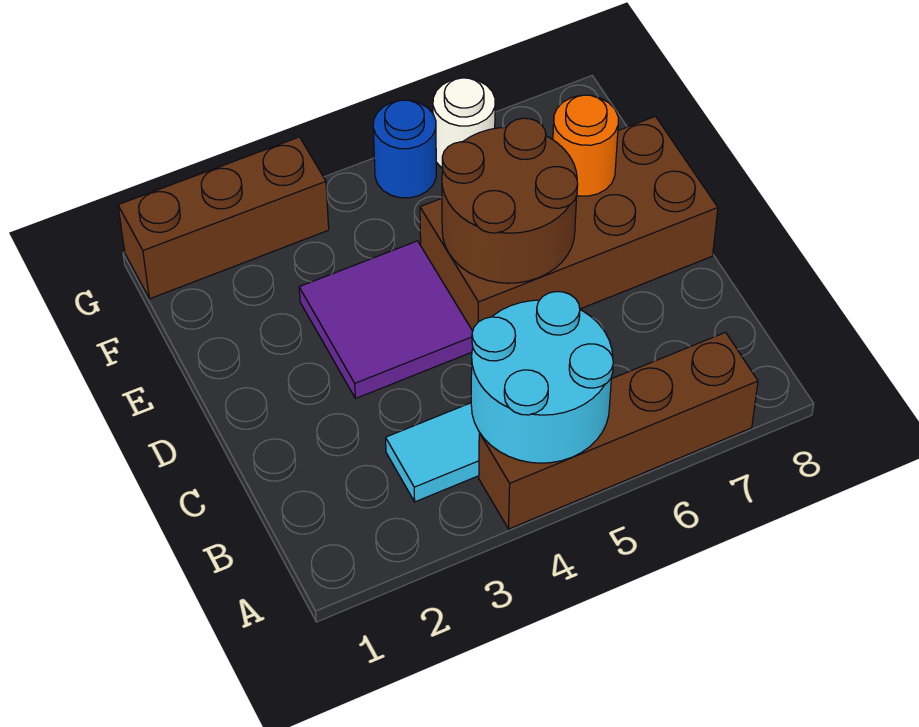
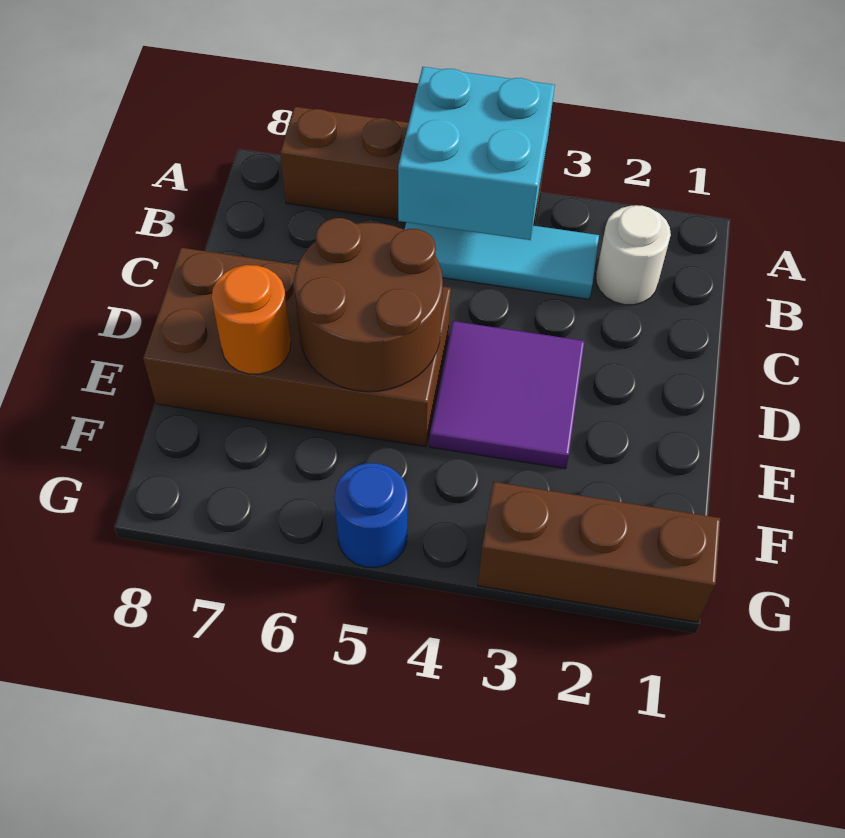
cyan 2x2 round brick [471,292,613,463] -> cyan 2x2 brick [398,67,555,240]
white 1x1 round brick [433,78,495,169] -> white 1x1 round brick moved to [596,205,671,305]

